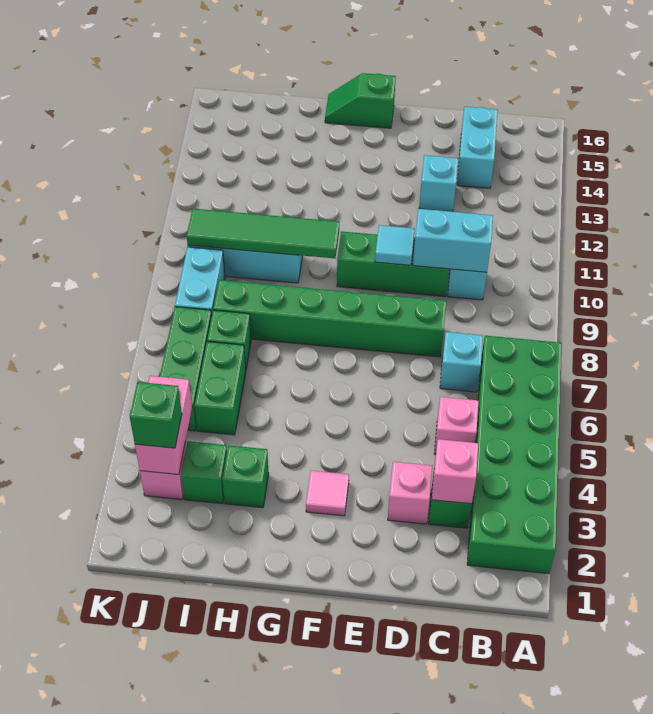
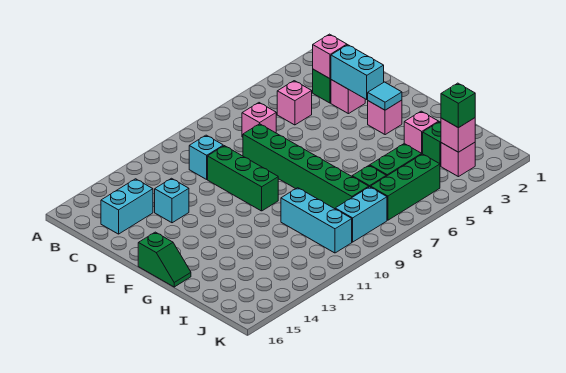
green 2x6 brick [467,336,562,574] -> none
cyan 1x1 brick [440,332,483,392] -> pink 1x1 brick [242,103,276,137]
cyan 1x2 brick [413,209,493,272] -> cyan 1x2 brick moved to [331,45,384,99]
cyan 1x1 tile [375,225,414,265] -> cyan 1x1 tile moved to [368,82,402,110]
pink 1x1 tile [306,471,349,516] -> pink 1x1 brick [368,100,402,135]
green 1x4 tile [187,209,339,258] -> none
green 1x1 brick [222,445,269,508] -> pink 1x1 brick [404,111,439,154]
pink 1x2 brick [135,376,192,475] -> pink 1x1 brick [441,118,475,152]

